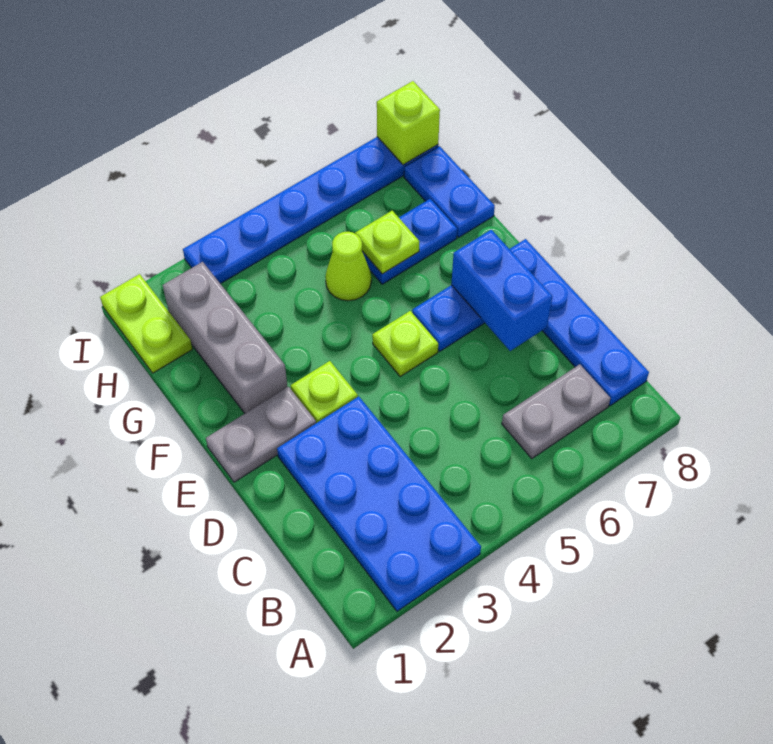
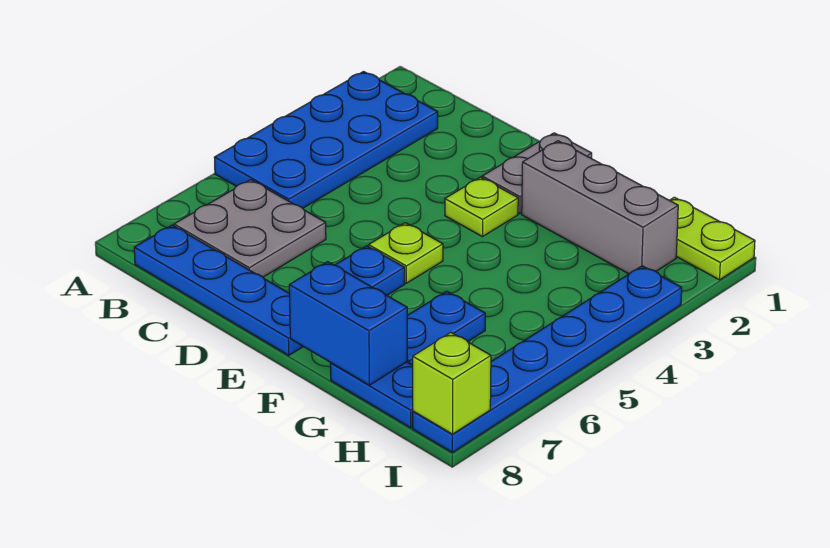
blue 2x4 plate [277,396,481,611] -> blue 2x4 plate turned to [214,72,438,208]
grey 1x2 plate [502,364,611,459] -> grey 2x2 plate [174,180,326,277]
blue 1x2 brick [451,230,552,351] -> blue 1x2 brick moved to [289,262,407,385]
lime 1x1 cone [325,232,371,301] -> none
lime 1x1 plate [355,211,419,274] -> none

